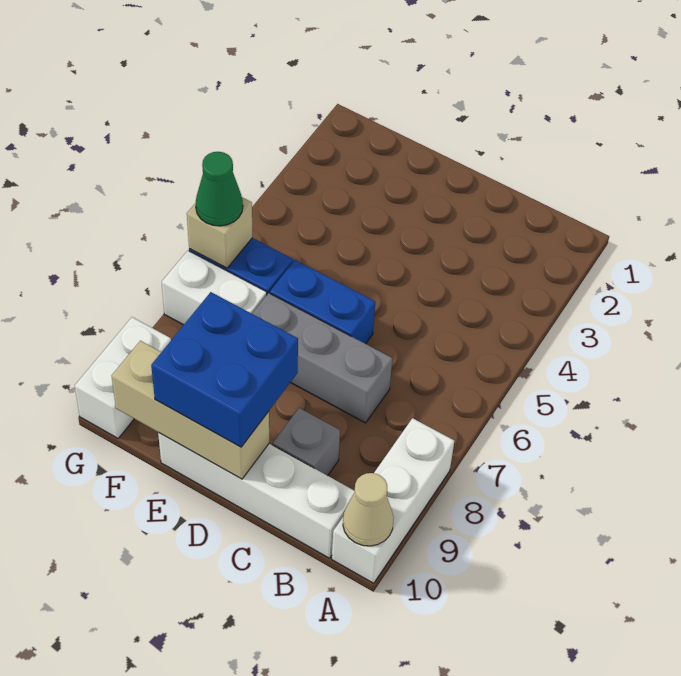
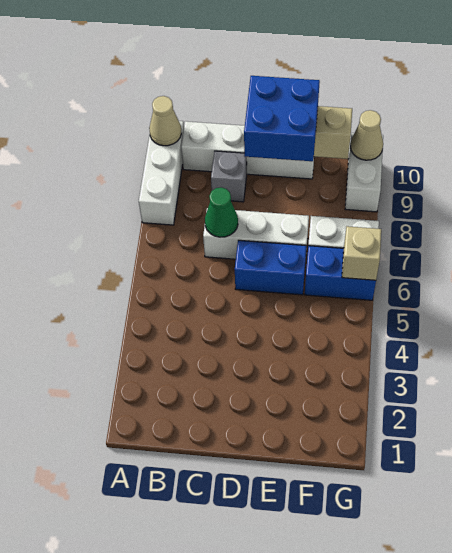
grey 1x3 brick [252,293,392,423] -> white 1x3 brick [203,208,309,259]
green 1x1 cone [196,152,243,226] -> green 1x1 cone moved to [205,187,238,237]
none -> tan 1x1 cone [350,110,383,160]

